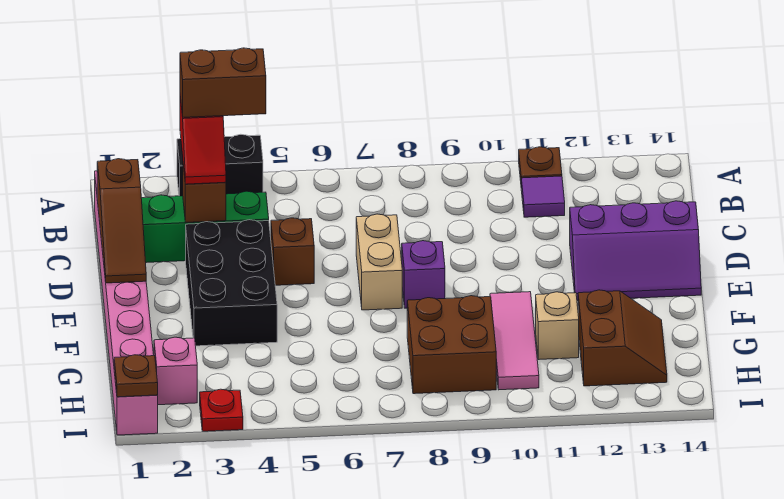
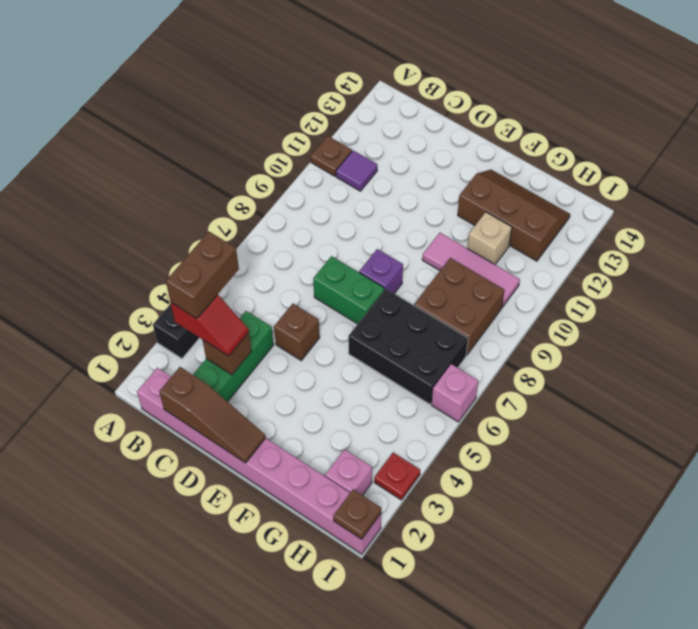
black 2x3 brick [186,220,277,346] -> black 2x3 brick moved to [348,289,468,404]
tan 1x2 brick [356,214,402,310] -> green 1x2 brick [313,256,384,324]
purple 2x3 slope [570,201,701,301] -> none
brown 2x2 slope [578,290,667,386] -> brown 2x3 slope [458,170,570,261]
none -> pink 1x1 brick [432,364,478,422]

